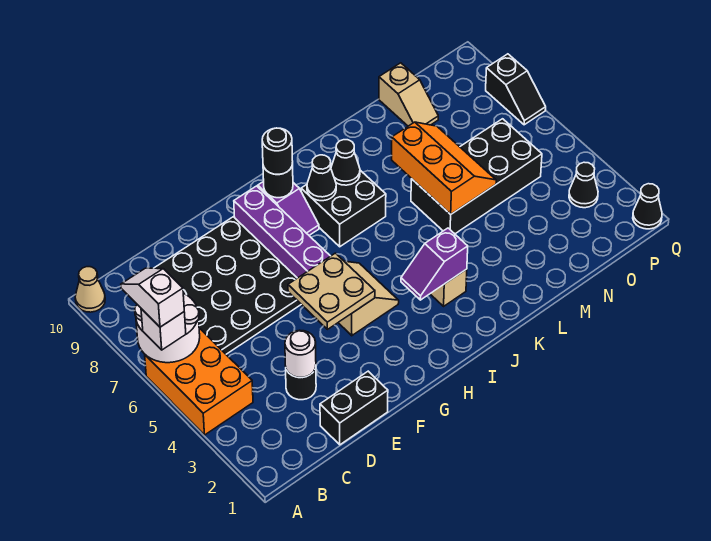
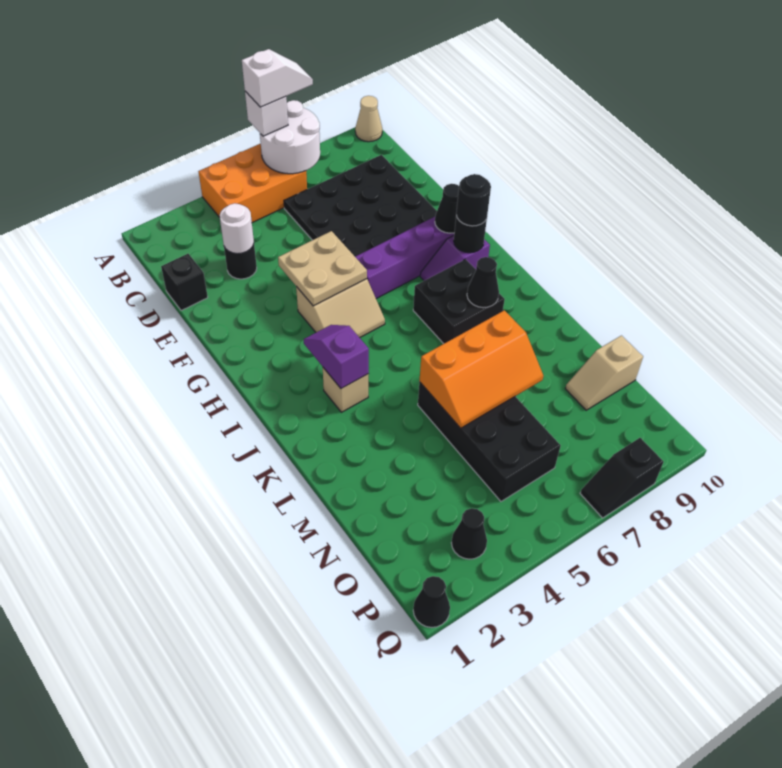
black 1x2 brick [320,371,388,445] -> black 1x1 brick [161,254,208,311]
black 1x1 cone [307,155,336,201] -> black 1x1 cone moved to [435,184,459,233]

